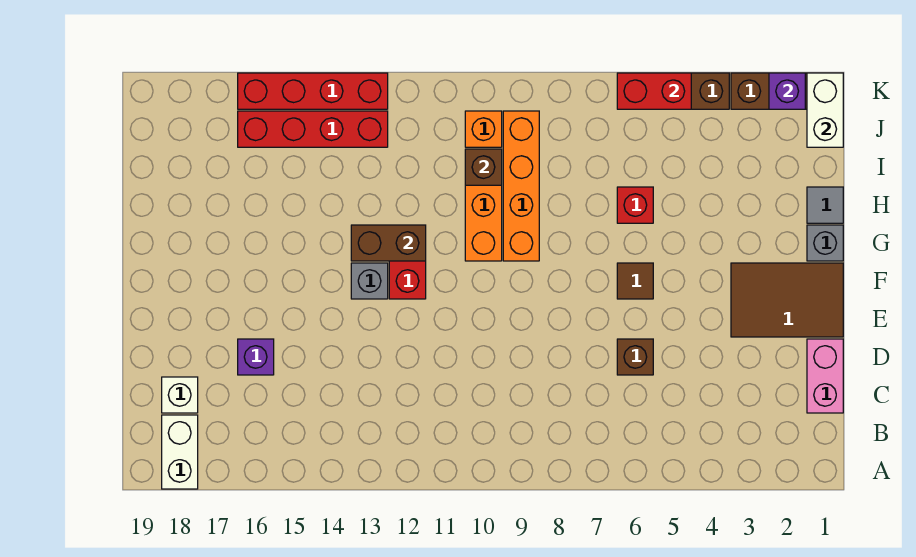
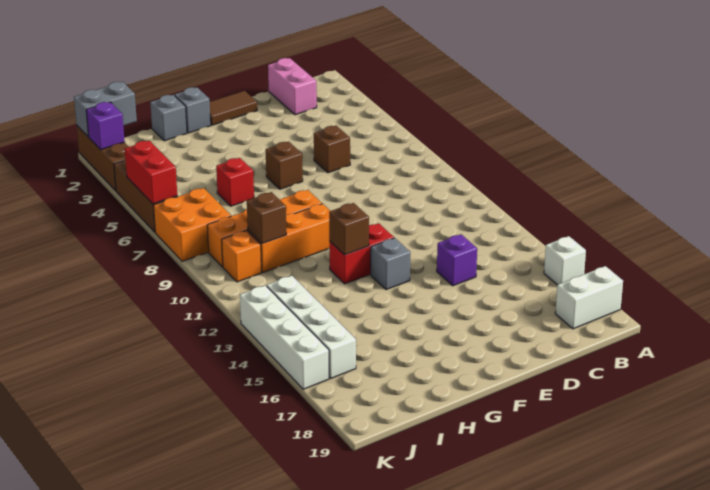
pink 1x2 brick [807,339,843,413] -> pink 1x2 brick turned to [268,58,317,115]
white 1x1 brick [162,377,198,413] -> white 1x1 brick moved to [544,236,586,285]
purple 1x1 brick [238,339,274,375] -> purple 1x1 brick moved to [437,234,477,286]
brown 2x3 tile [731,263,843,337] -> brown 1x2 tile [210,91,257,125]
brown 1x1 tile [617,263,653,299] -> brown 1x1 brick [266,141,303,189]
brown 1x2 brick [351,225,426,261] -> brown 1x1 brick [329,203,369,255]
grey 1x1 tile [807,187,843,223] -> grey 1x1 brick [150,95,187,141]
white 1x2 brick [807,73,843,147] -> grey 1x2 brick [74,82,137,137]
none -> orange 2x2 brick [154,188,231,261]
red 1x4 brick [238,111,388,147] -> white 1x4 brick [267,276,356,379]
red 1x4 brick [238,73,388,109] -> white 1x4 brick [240,285,329,389]

